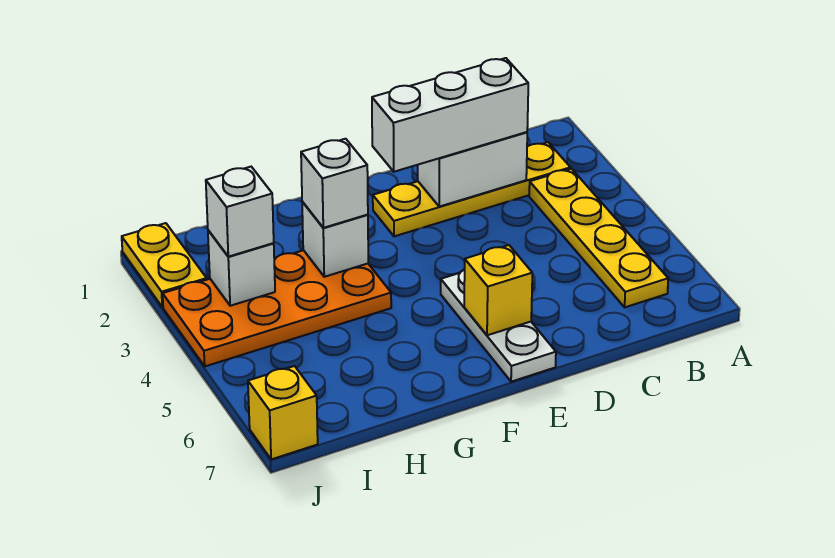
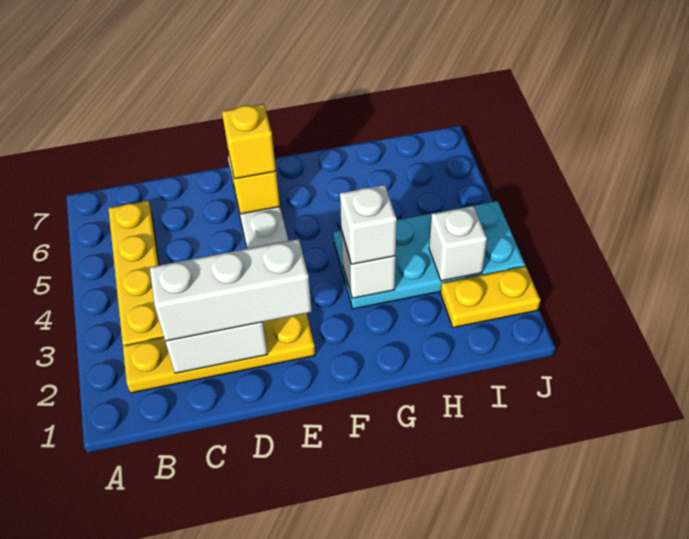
orange 2x4 plate [163,250,391,366] -> cyan 2x4 plate [333,201,525,309]
white 1x1 brick [206,167,274,257] -> none
yellow 1x2 plate [122,223,207,307] -> yellow 1x2 plate turned to [440,266,540,328]
yellow 1x1 brick [248,366,318,459] -> yellow 1x1 brick moved to [222,104,276,179]

